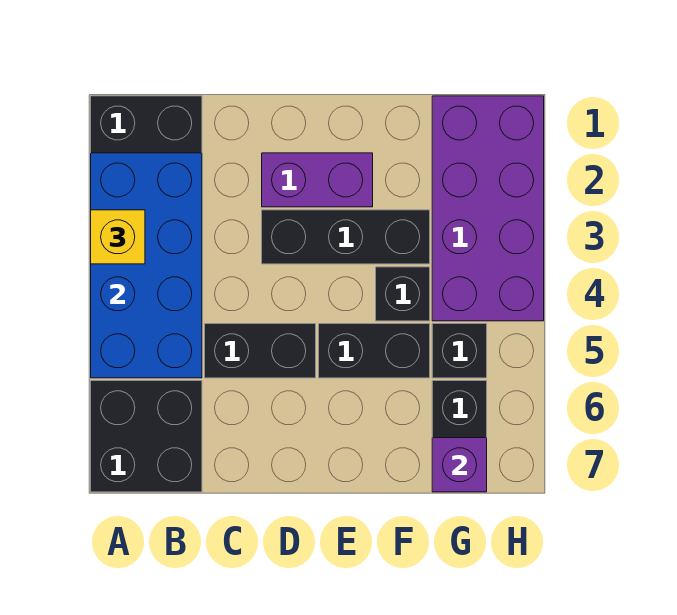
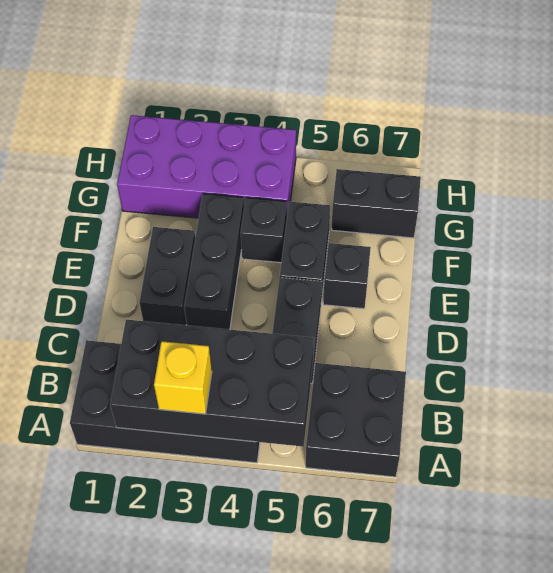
blue 2x4 brick [91,153,202,378] -> black 2x4 brick [110,320,314,447]
purple 1x2 brick [262,153,373,207] -> black 1x2 brick [139,227,195,325]
black 1x1 brick [432,324,487,378] -> black 1x1 brick moved to [323,243,371,309]
purple 1x1 brick [432,438,487,492] -> none

